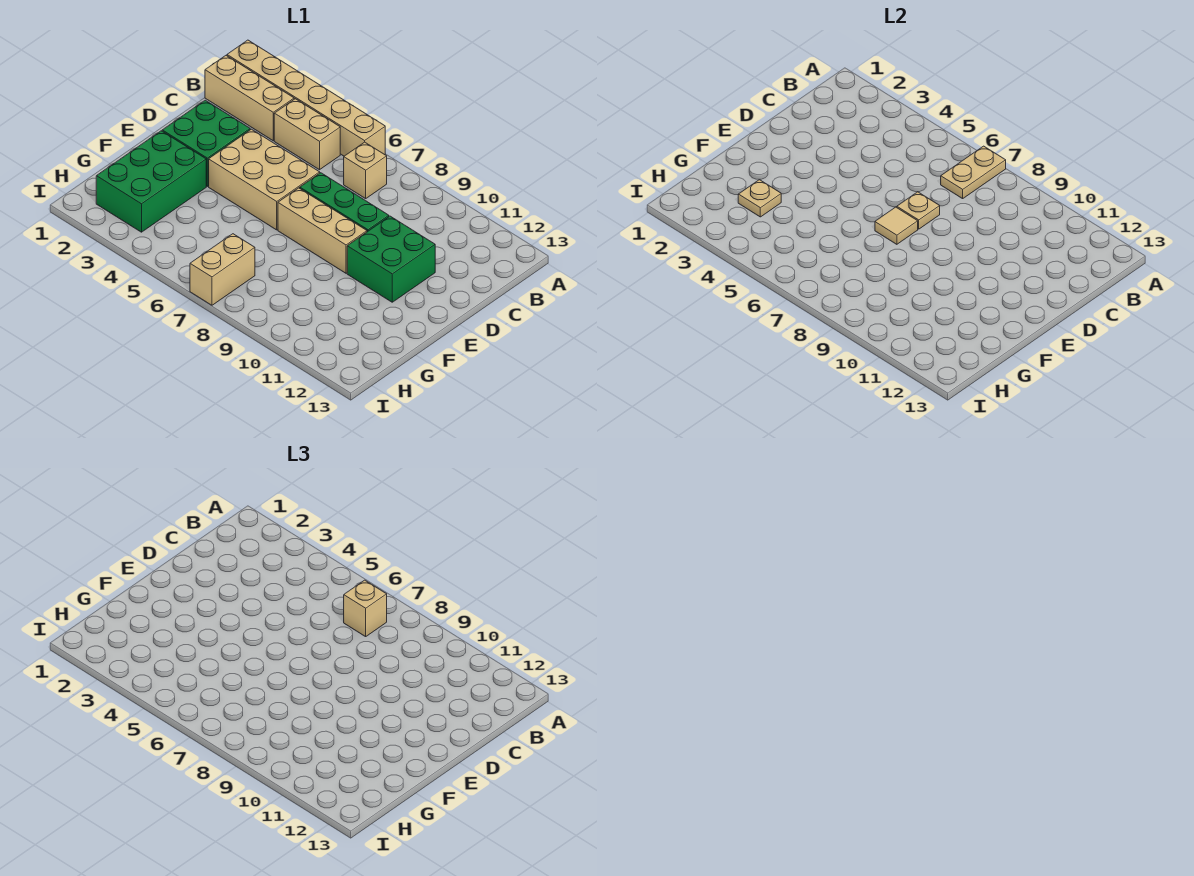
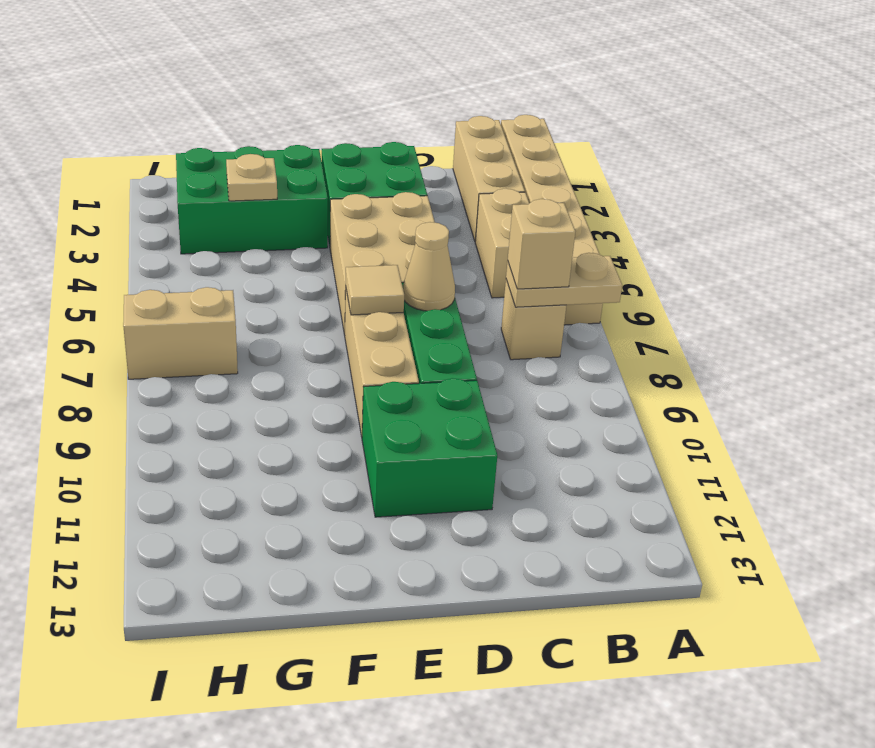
tan 1x1 plate [897,192,940,229] -> tan 1x1 cone [403,222,455,311]

